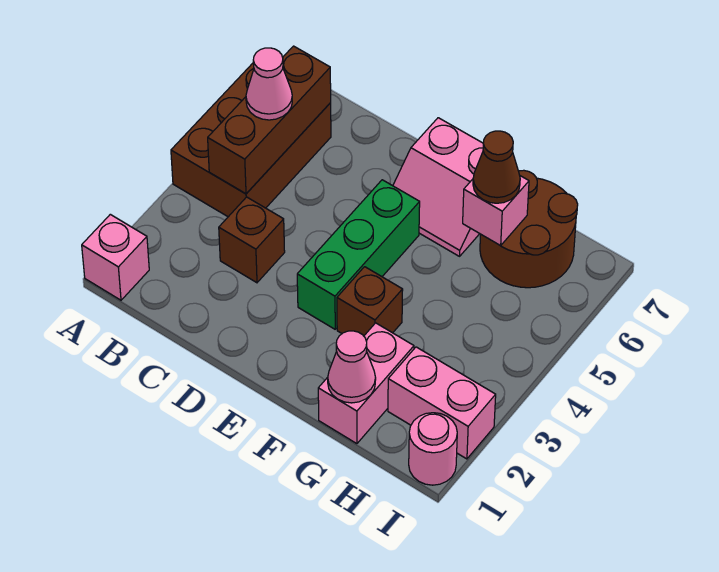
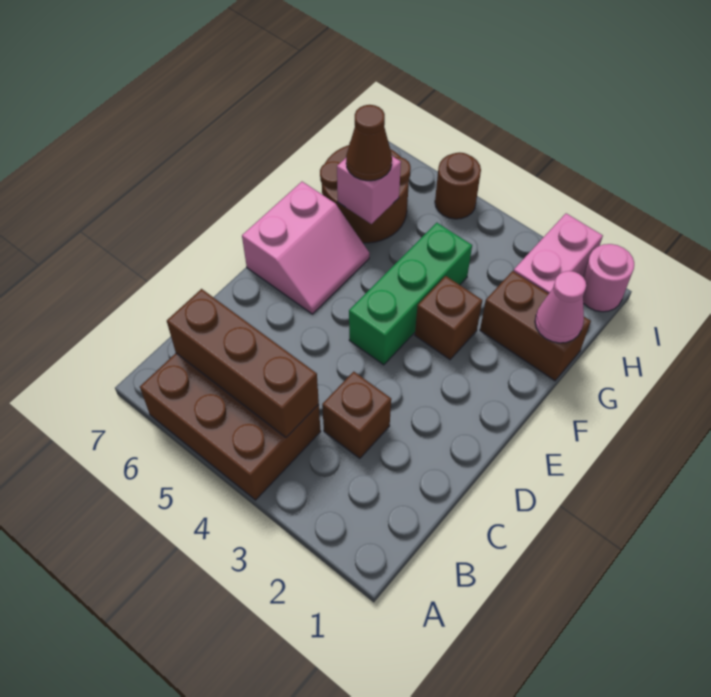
pink 1x1 brick [82,214,149,300] -> none
pink 1x1 cone [246,48,292,120] -> none
green 1x3 brick [297,180,420,329] -> green 1x3 brick turned to [349,223,472,365]
pink 1x2 brick [318,323,414,444] -> brown 1x2 brick [480,271,591,381]
none -> brown 1x1 round brick [435,152,481,219]

